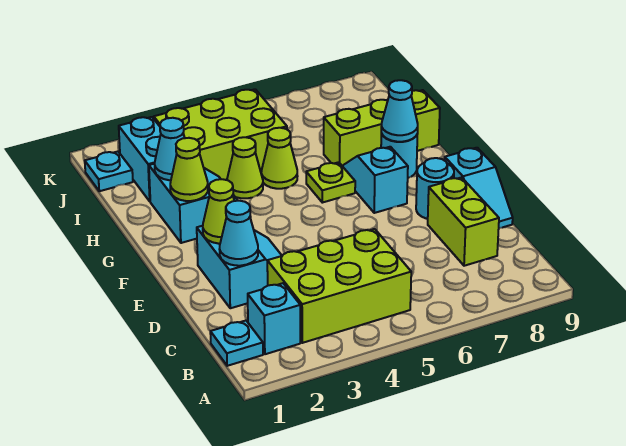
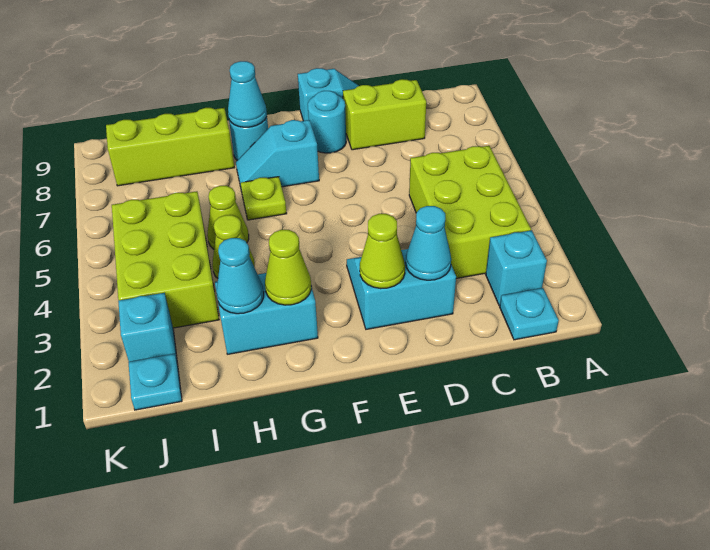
lime 1x3 brick [324,90,440,166] -> lime 1x3 brick turned to [106,108,234,186]
cyan 1x2 brick [119,117,161,201] -> cyan 1x1 brick [118,293,177,362]

